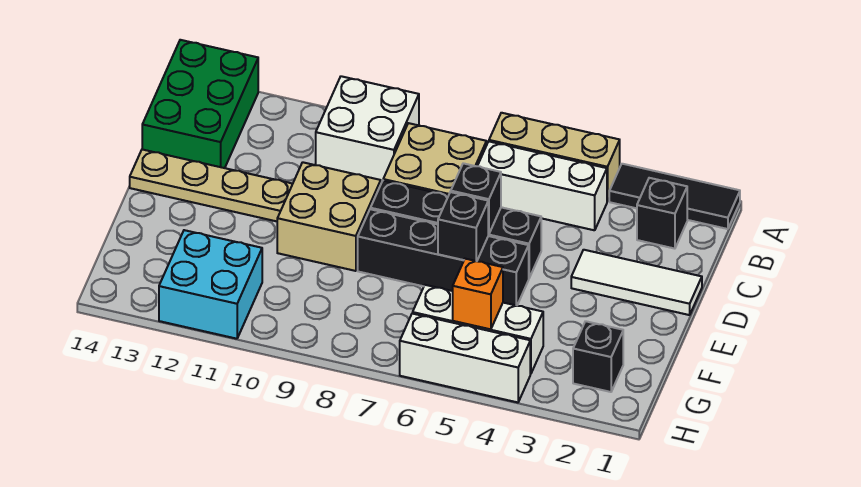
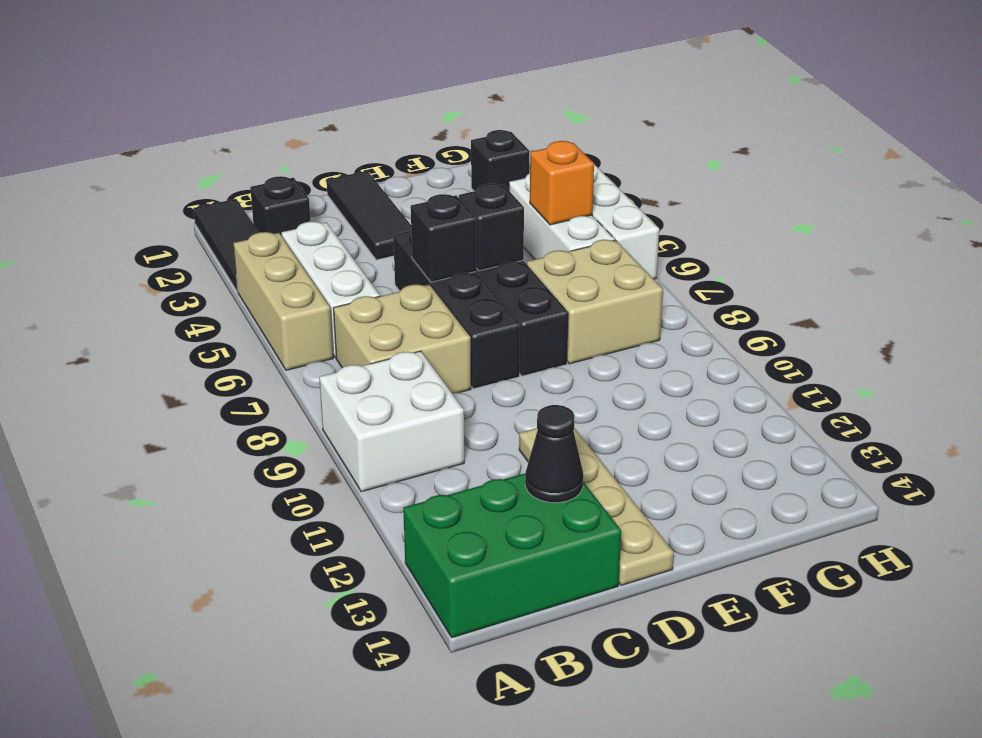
none -> black 1x1 cone [525,405,583,503]
white 1x3 tile [571,250,702,315] -> black 1x3 tile [327,171,411,260]
tan 2x2 brick [277,162,381,271] -> tan 2x2 brick moved to [527,240,663,364]
cyan 2x2 brick [159,230,262,339] -> none

